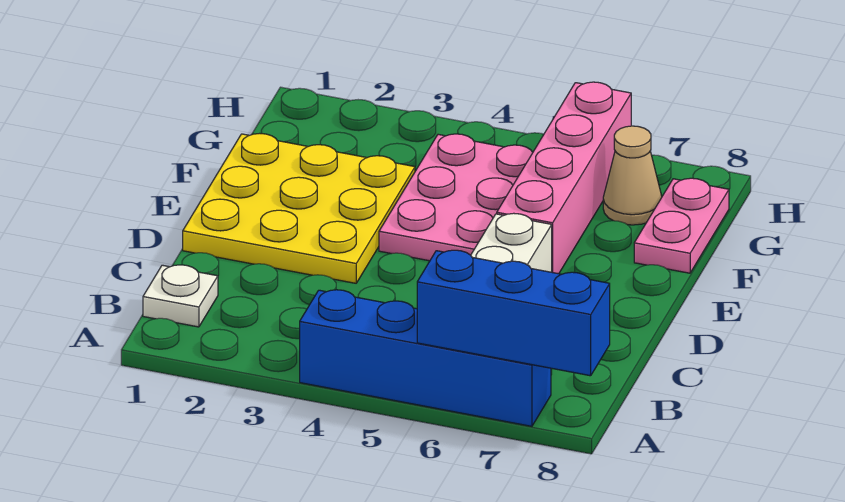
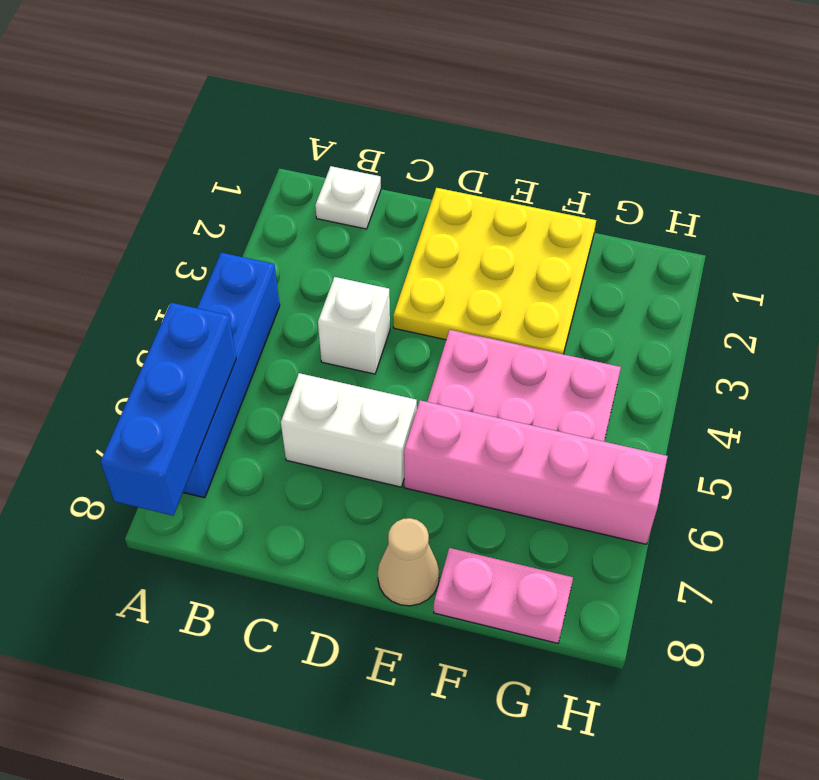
none -> white 1x1 brick [318,277,390,374]
tan 1x1 cone [603,126,662,225] -> tan 1x1 cone moved to [378,518,439,606]

